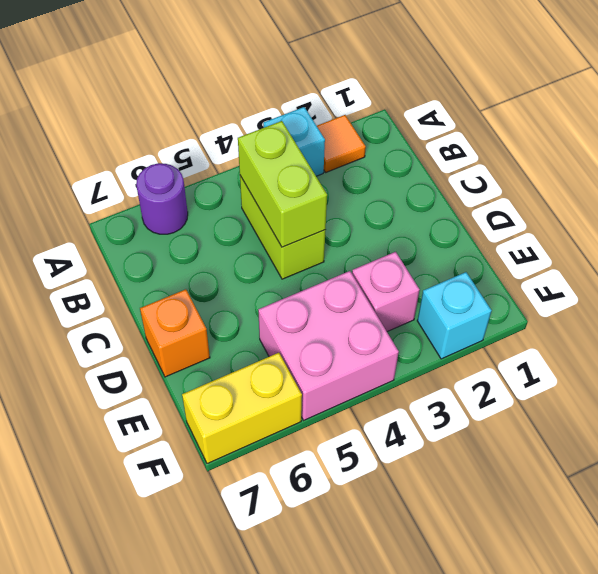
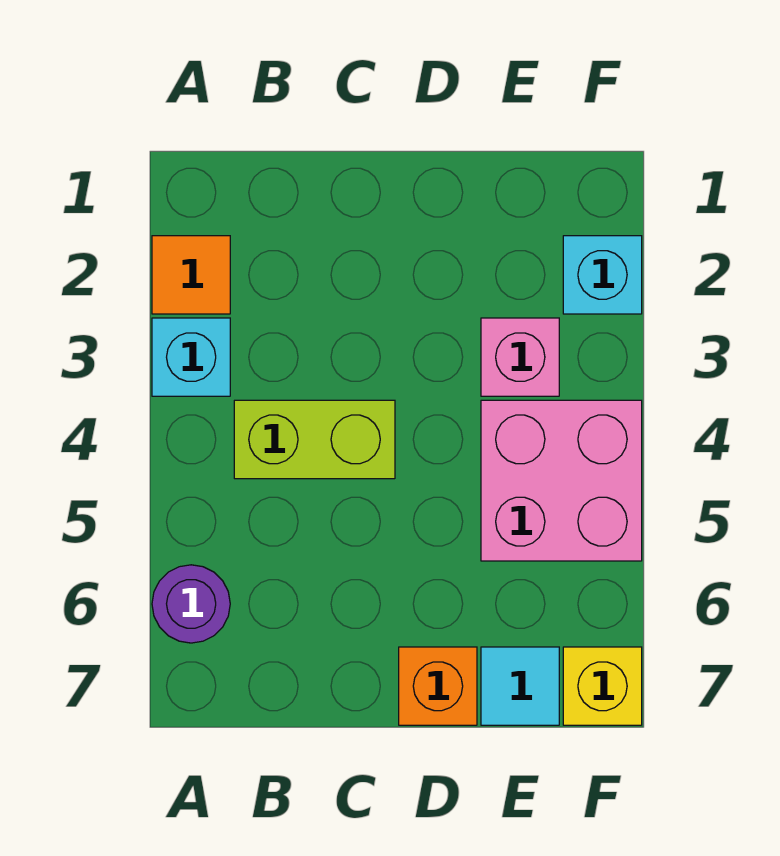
lime 1x2 brick [238,121,327,247] -> none
none -> cyan 1x1 tile [481,647,559,725]
yellow 1x2 brick [182,353,302,464] -> yellow 1x1 brick [563,647,642,725]

